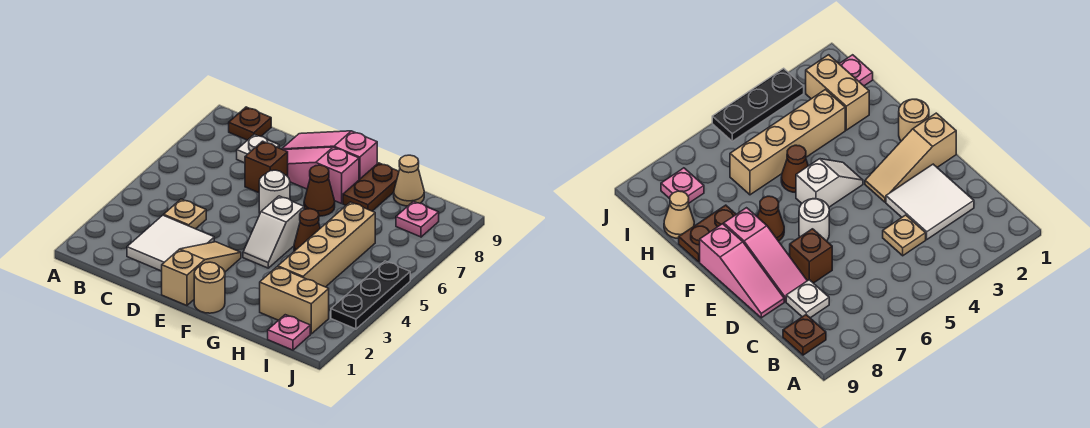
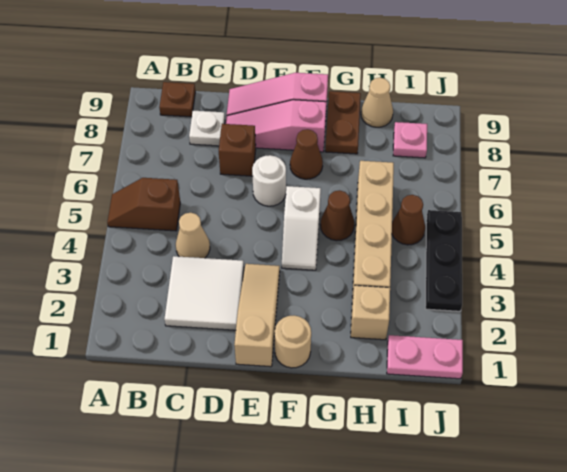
none -> brown 1x2 slope [107,178,180,231]
tan 1x1 plate [164,199,206,229] -> tan 1x1 cone [176,213,210,258]
tan 1x2 brick [260,267,329,334] -> tan 1x1 brick [351,285,390,340]
pink 1x1 plate [268,315,310,350] -> pink 1x2 plate [387,335,463,379]
none -> brown 1x1 cone [392,195,425,245]

